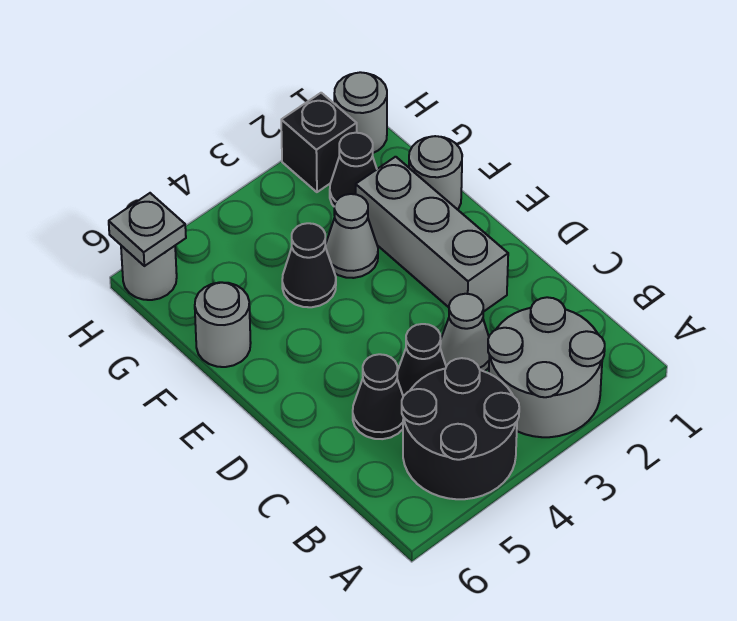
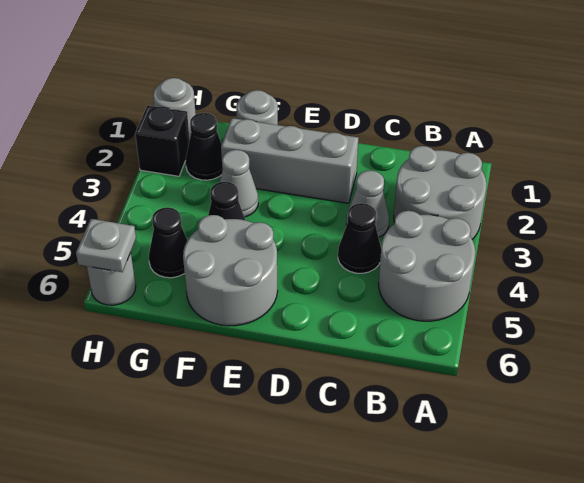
black 2x2 round brick [402,358,519,499] -> grey 2x2 round brick [378,211,475,321]
black 1x1 cone [353,354,403,439] -> black 1x1 cone moved to [149,207,187,278]
grey 1x1 round brick [195,282,251,367] -> grey 2x2 round brick [183,215,278,326]

